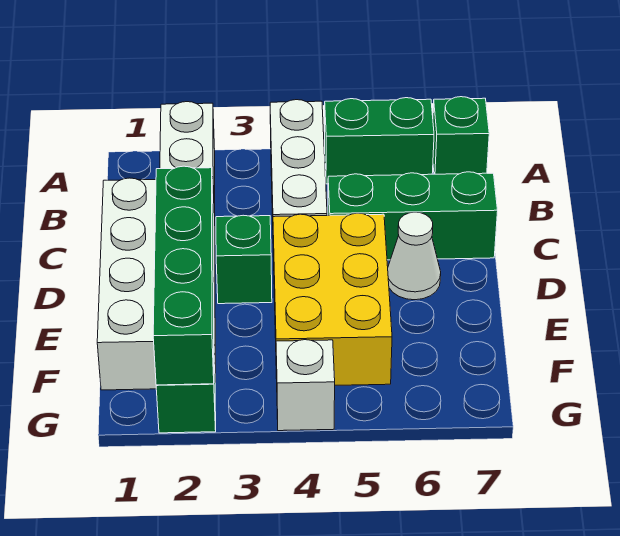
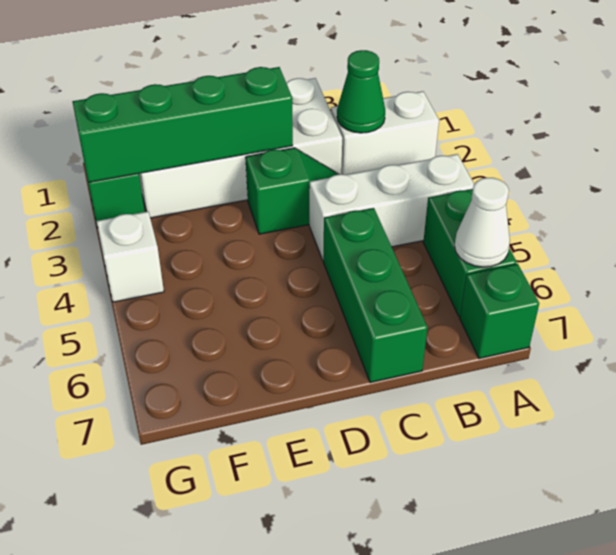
none -> green 1x1 cone [337,50,385,133]
yellow 2x3 brick [273,213,392,385] -> none
white 1x1 cone [388,212,441,300] -> white 1x1 cone moved to [454,178,510,267]

